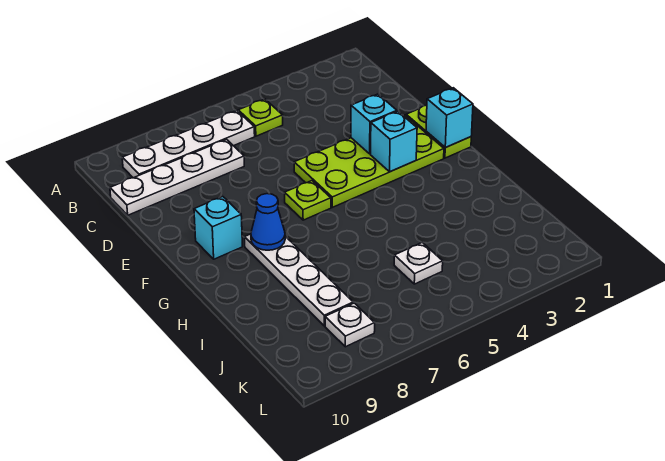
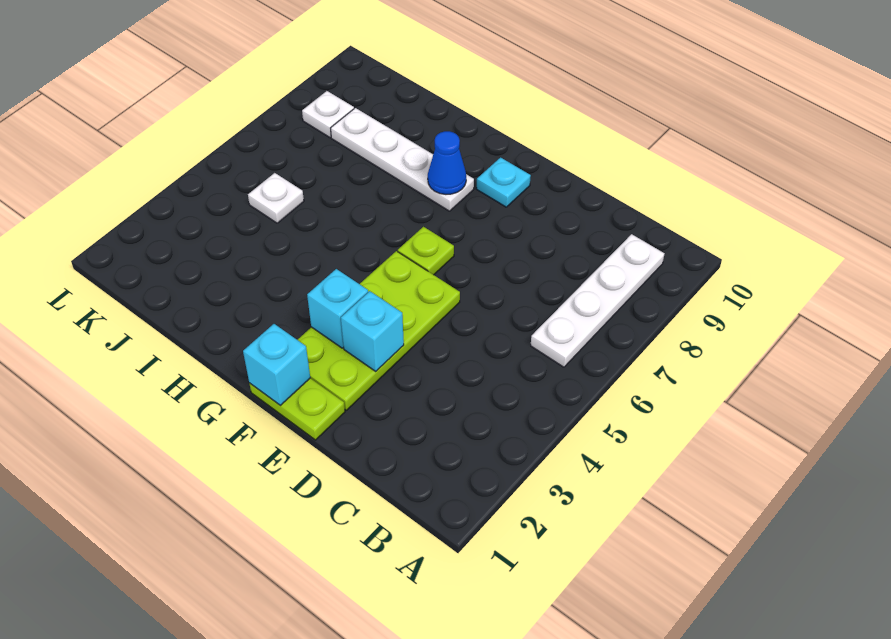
lime 1x1 plate [238,99,283,136] -> none
white 1x4 plate [110,139,244,215] -> none
cyan 1x1 brick [194,197,242,259] -> cyan 1x1 plate [476,158,531,207]

